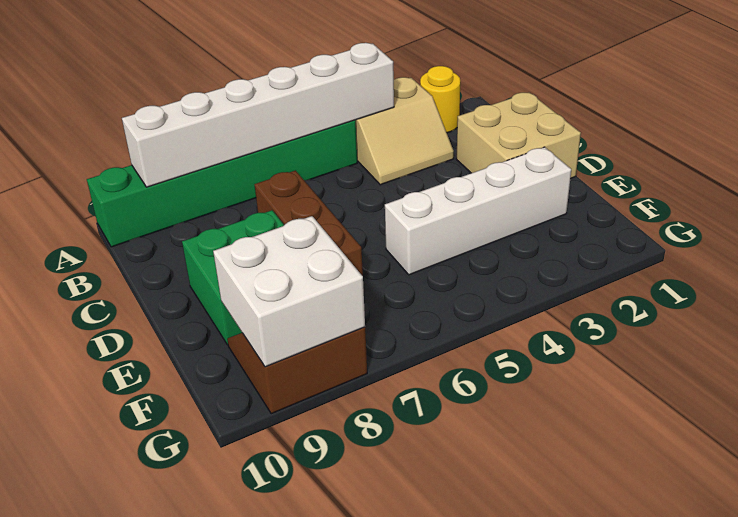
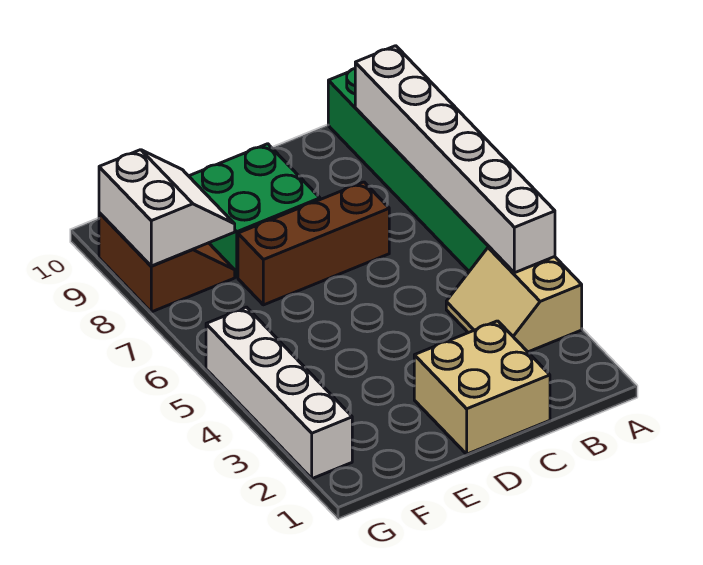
yellow 1x1 round brick [420,66,460,133] -> none
white 1x4 brick [385,147,571,275] -> white 1x4 brick moved to [206,307,352,479]
white 2x2 brick [213,216,365,367] -> white 2x2 slope [99,150,235,266]

